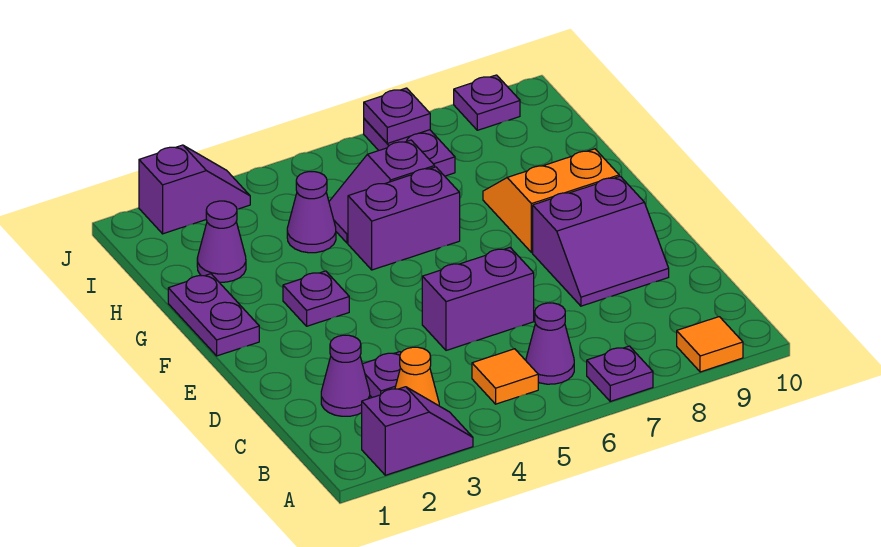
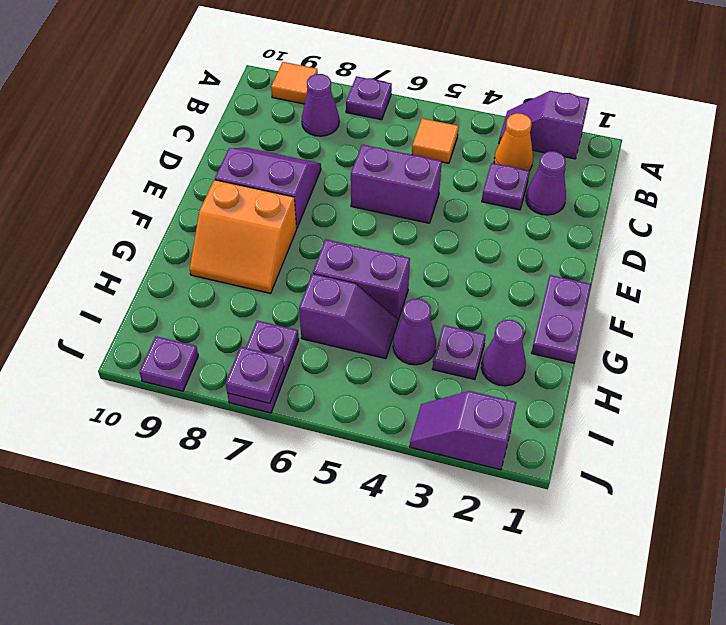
purple 1x1 cone [526,303,574,384] -> purple 1x1 cone moved to [302,74,339,136]
purple 1x1 plate [283,271,349,326] -> purple 1x1 plate moved to [433,325,486,380]

